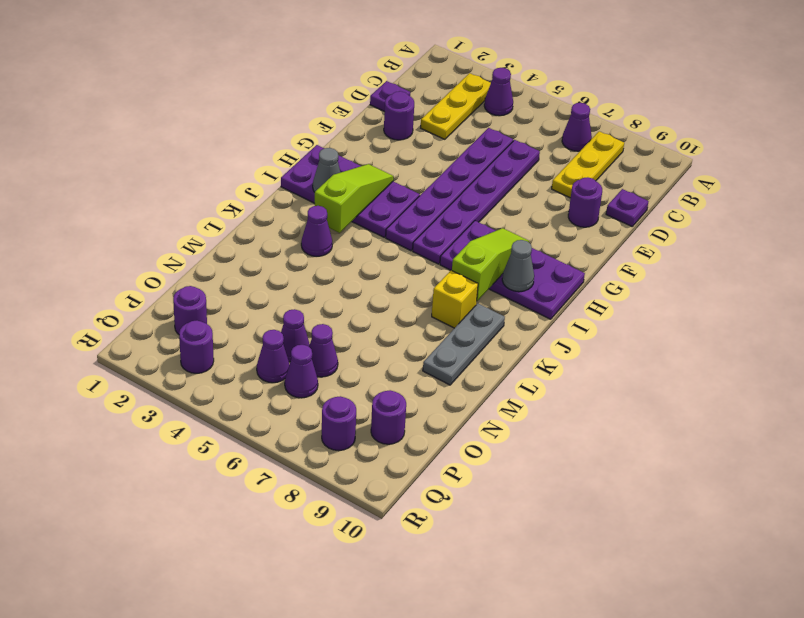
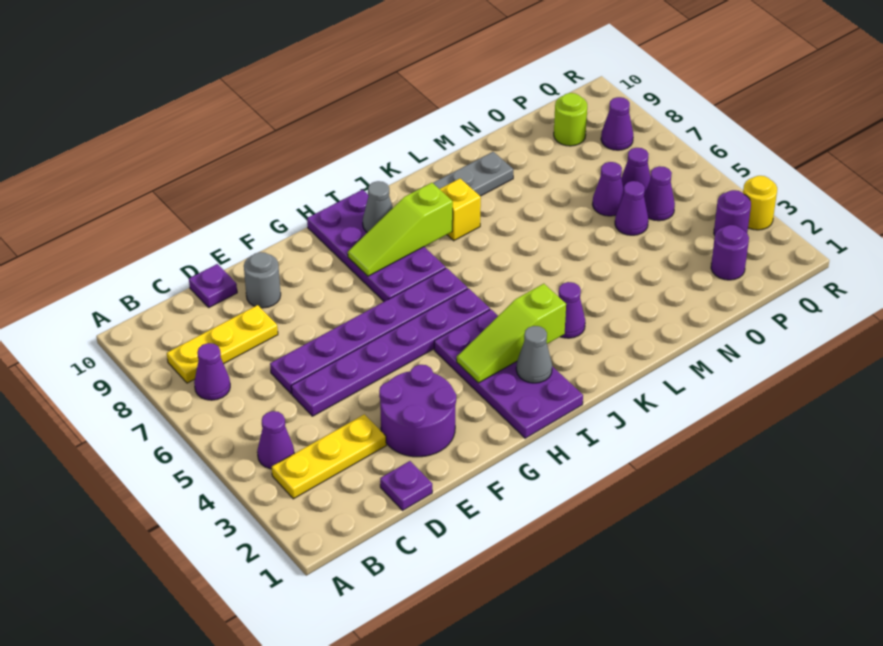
purple 1x1 round brick [384,91,414,140] -> purple 2x2 round brick [379,365,456,457]
purple 1x1 round brick [568,177,602,227] -> grey 1x1 round brick [244,252,281,308]
purple 1x1 round brick [371,390,406,444] -> lime 1x1 round brick [554,93,587,146]
purple 1x1 round brick [322,396,356,451] -> purple 1x1 cone [601,97,633,150]
none -> yellow 1x1 round brick [743,176,777,230]

